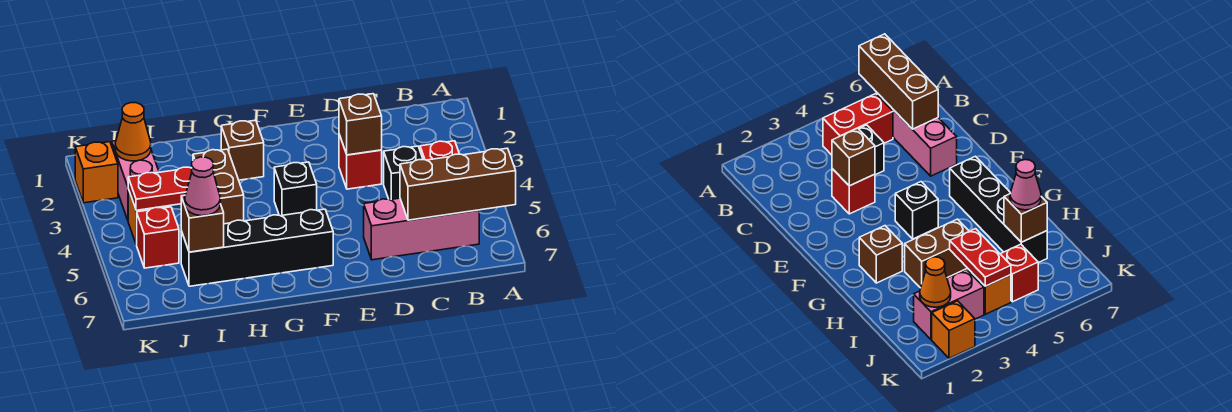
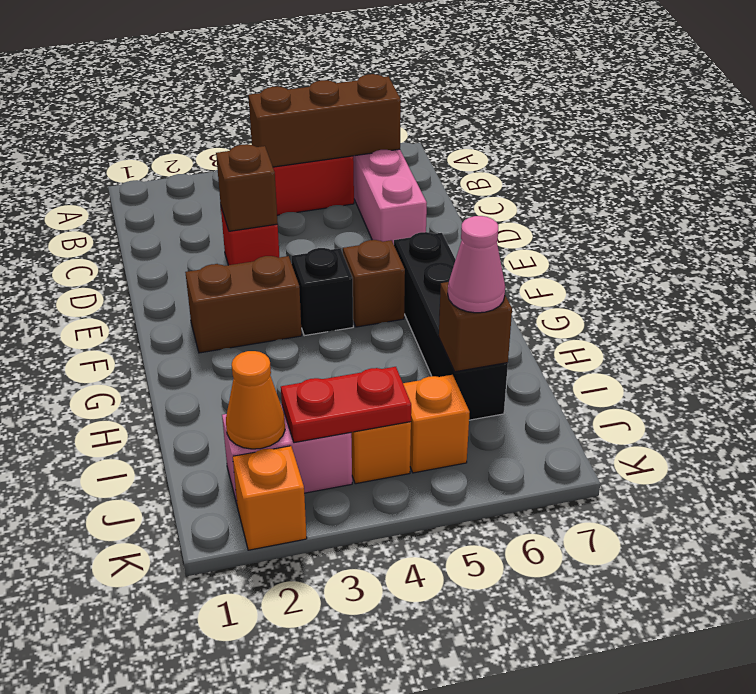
brown 1x3 brick [400,148,516,220] -> brown 1x3 brick turned to [248,74,401,167]
black 1x1 brick [384,146,423,200] -> none
brown 1x1 brick [221,120,264,180] -> brown 1x1 brick moved to [343,240,405,327]
brown 1x2 brick [193,149,244,224] -> brown 1x2 brick moved to [185,256,302,353]
red 1x2 plate [128,167,192,210] -> red 1x2 plate turned to [281,367,411,443]
red 1x1 brick [137,207,179,268] -> orange 1x1 brick [403,375,470,473]

